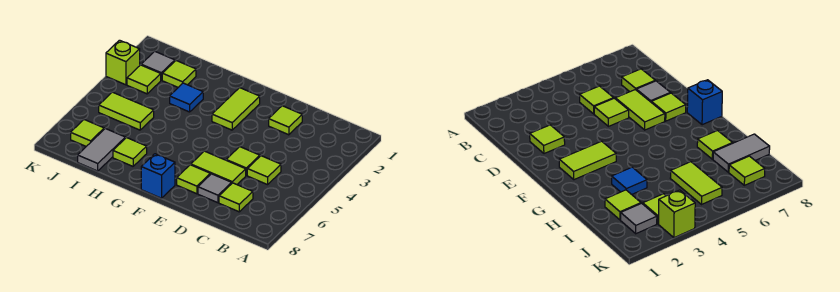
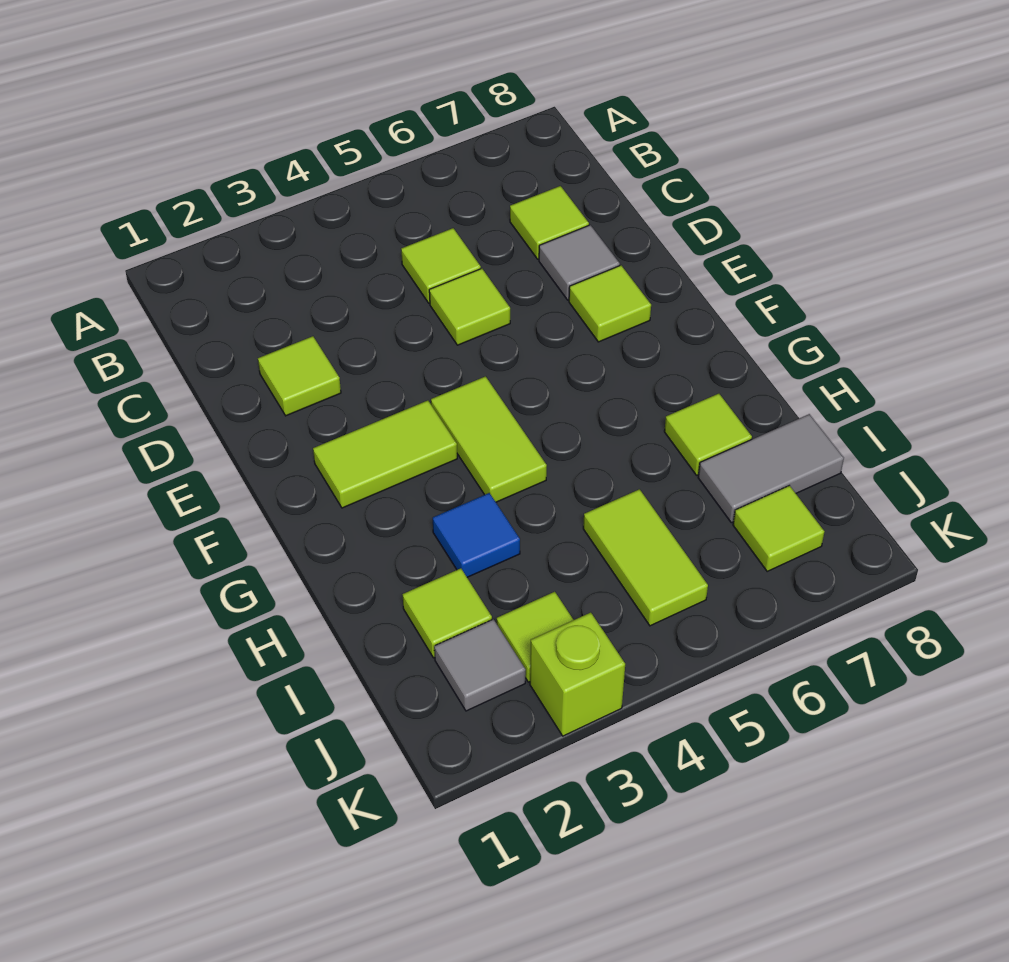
lime 1x2 tile [191,151,246,184] -> lime 1x2 tile moved to [431,376,547,502]
blue 1x1 brick [141,154,175,198] -> none

